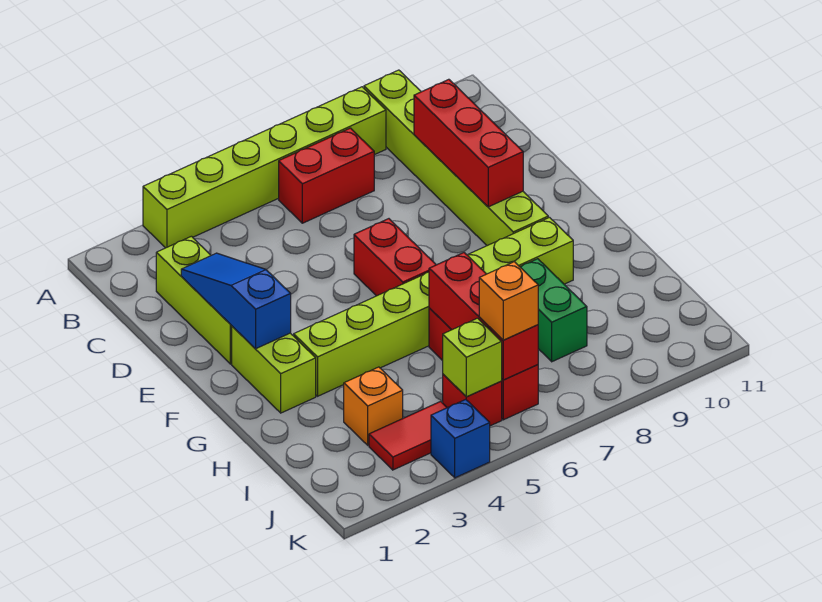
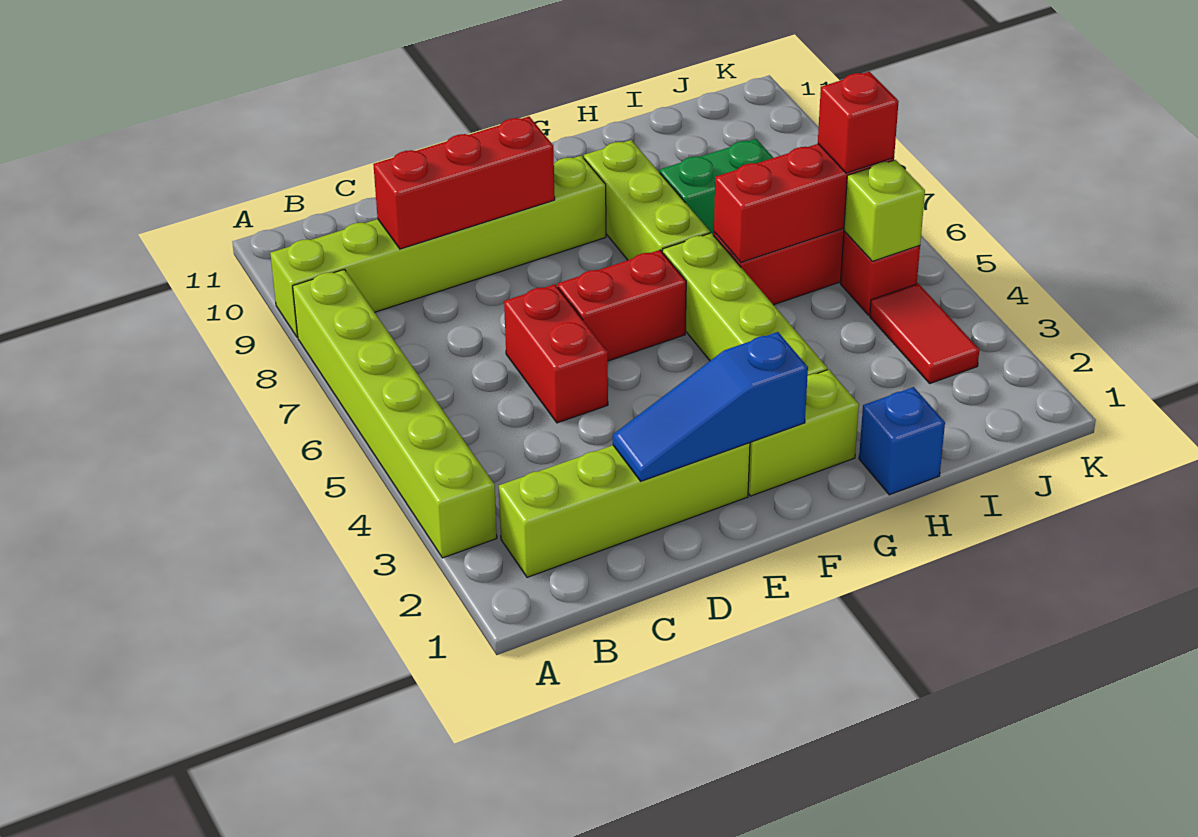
red 1x2 brick [279,128,374,223] -> red 1x2 brick moved to [504,284,608,423]
lime 1x3 brick [156,236,232,364] -> lime 1x4 brick [499,443,750,577]
orange 1x1 brick [344,367,403,445] -> none
orange 1x1 brick [479,262,538,340] -> red 1x1 brick [818,72,899,173]
blue 1x1 brick [431,399,490,478] -> blue 1x1 brick moved to [859,387,945,495]

